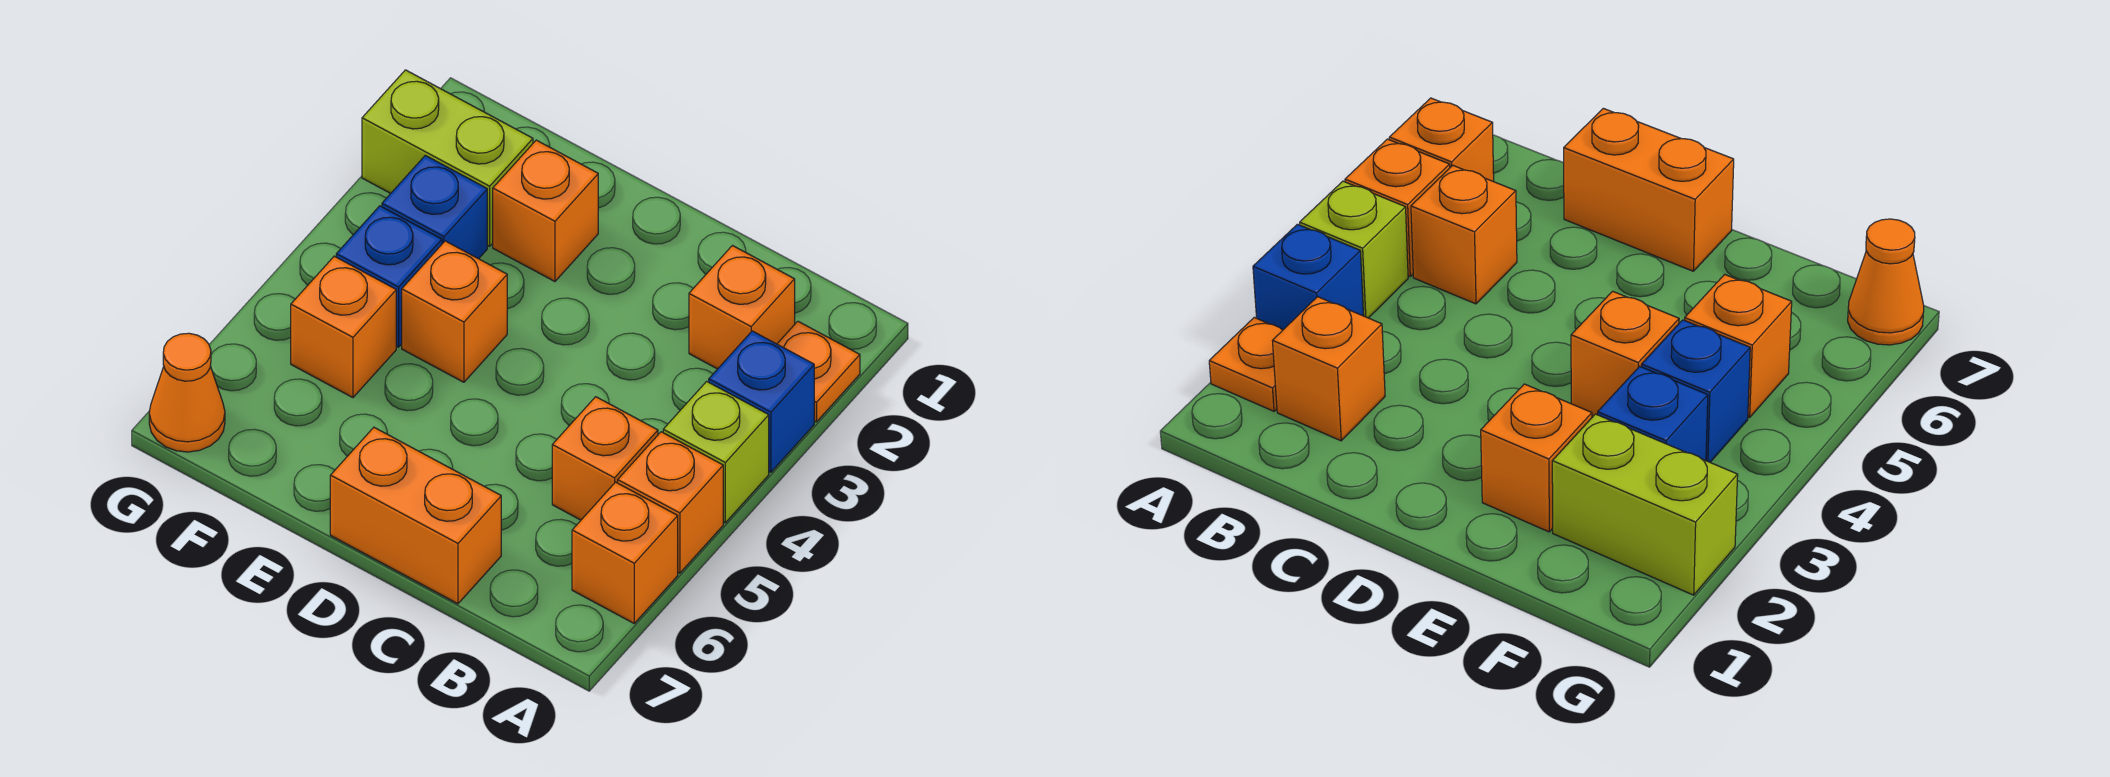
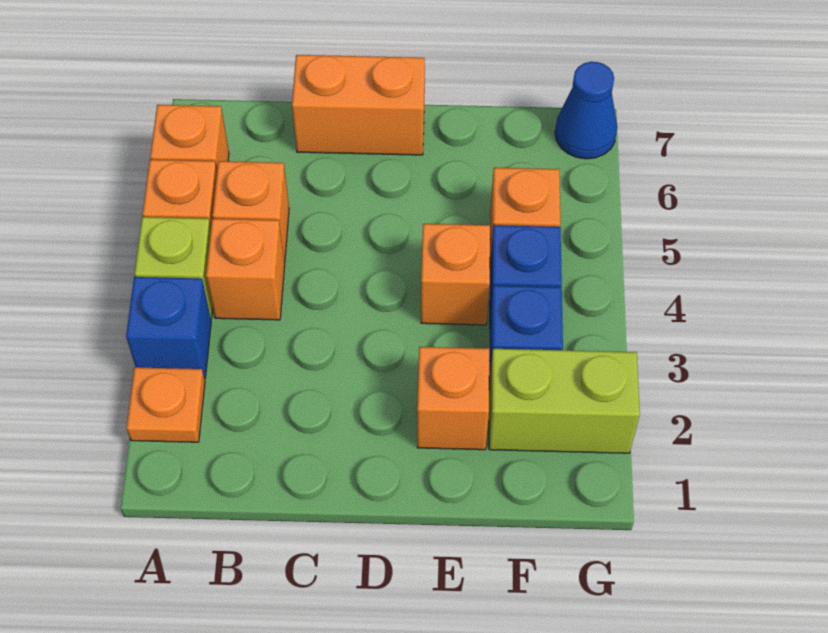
orange 1x1 brick [689,246,795,369] -> orange 1x1 brick moved to [206,219,285,320]
orange 1x1 cone [149,333,225,452] -> blue 1x1 cone [555,62,617,159]

